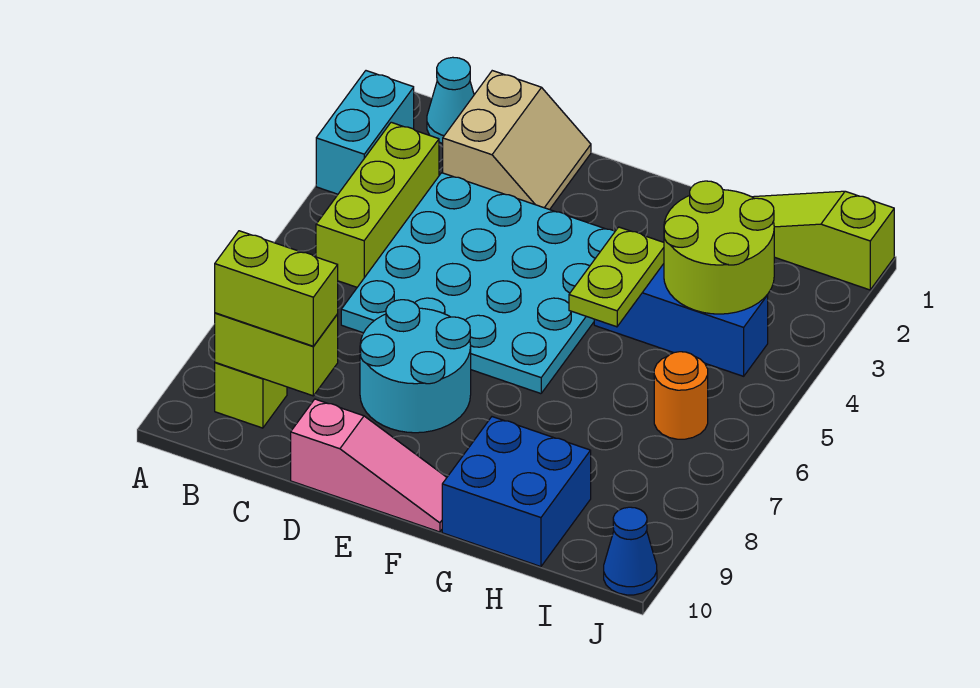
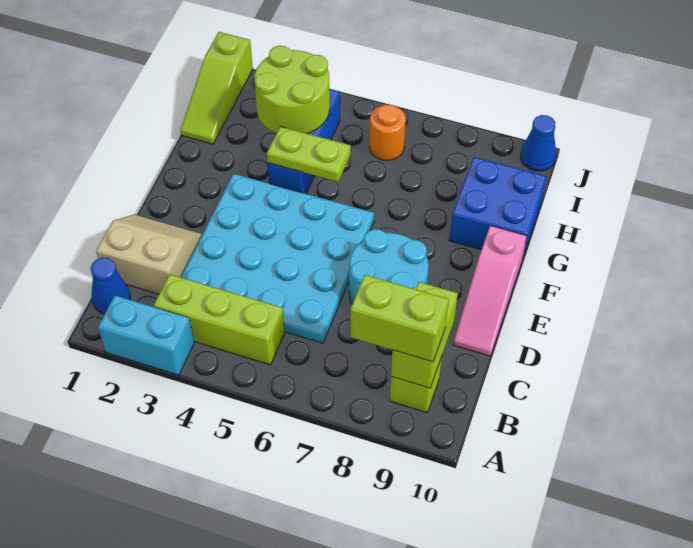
cyan 1x1 cone [427,57,474,144] -> blue 1x1 cone [91,258,131,314]
lime 1x2 brick [215,231,338,346] -> lime 1x2 brick turned to [350,275,449,362]
pink 1x3 slope [291,399,447,532] -> pink 1x3 slope turned to [453,226,527,356]

